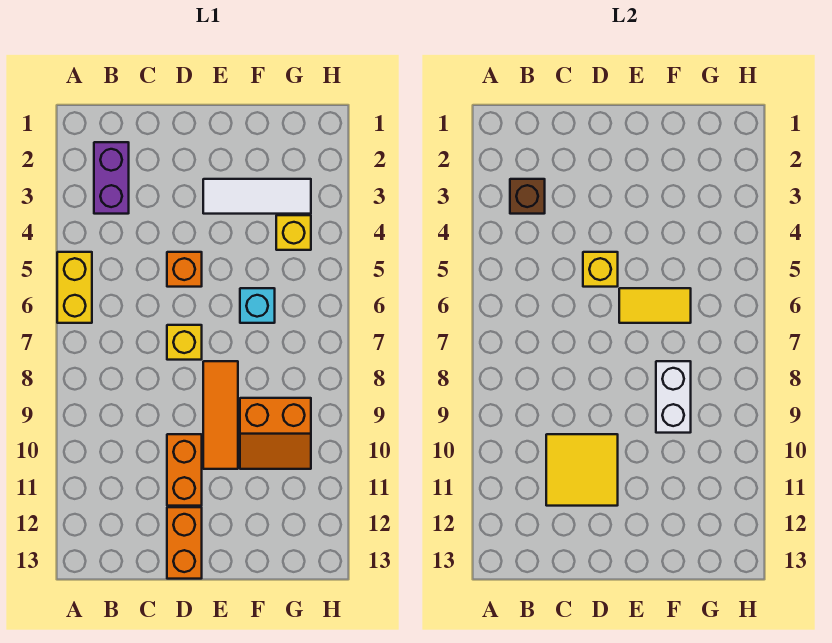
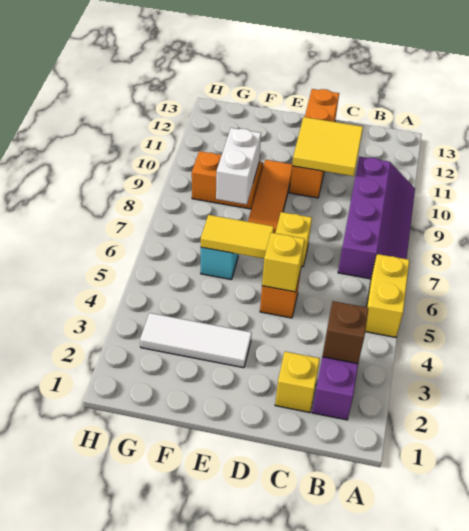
none -> purple 2x4 slope [338,157,415,279]
yellow 1x1 brick [276,215,311,250] -> yellow 1x1 brick moved to [275,352,320,412]

